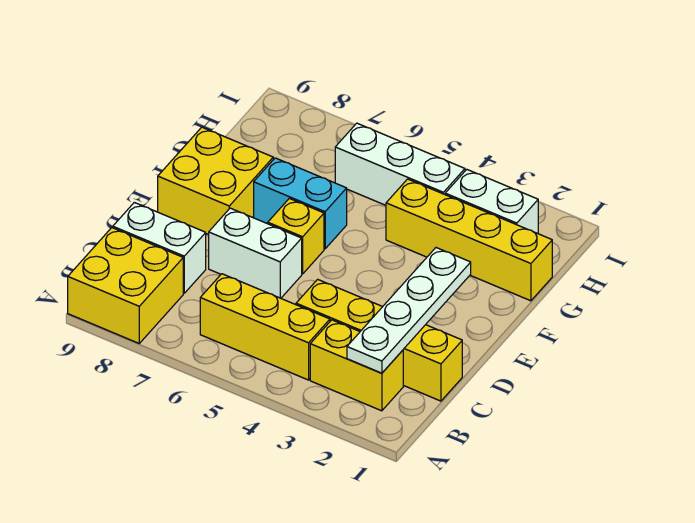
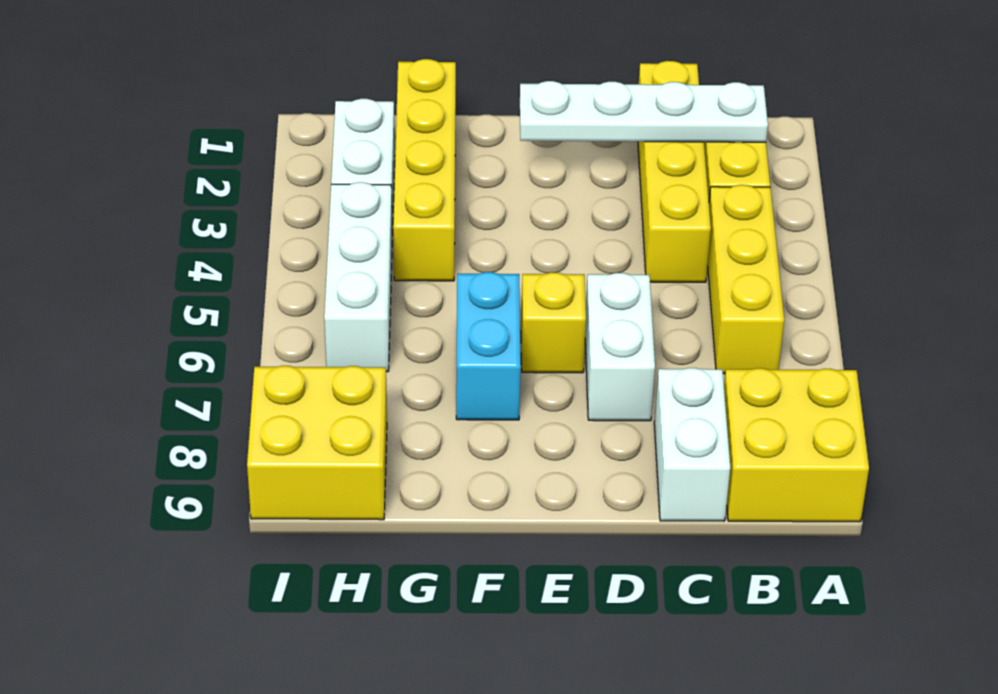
yellow 2x2 brick [158,127,273,235] -> yellow 2x2 brick moved to [247,366,387,520]

